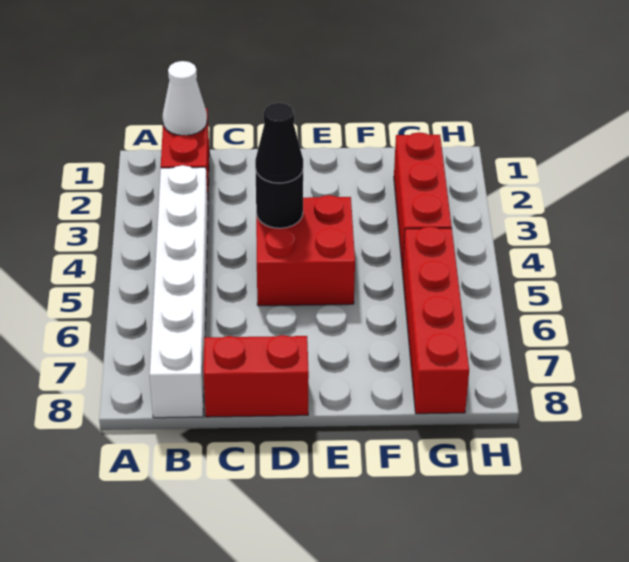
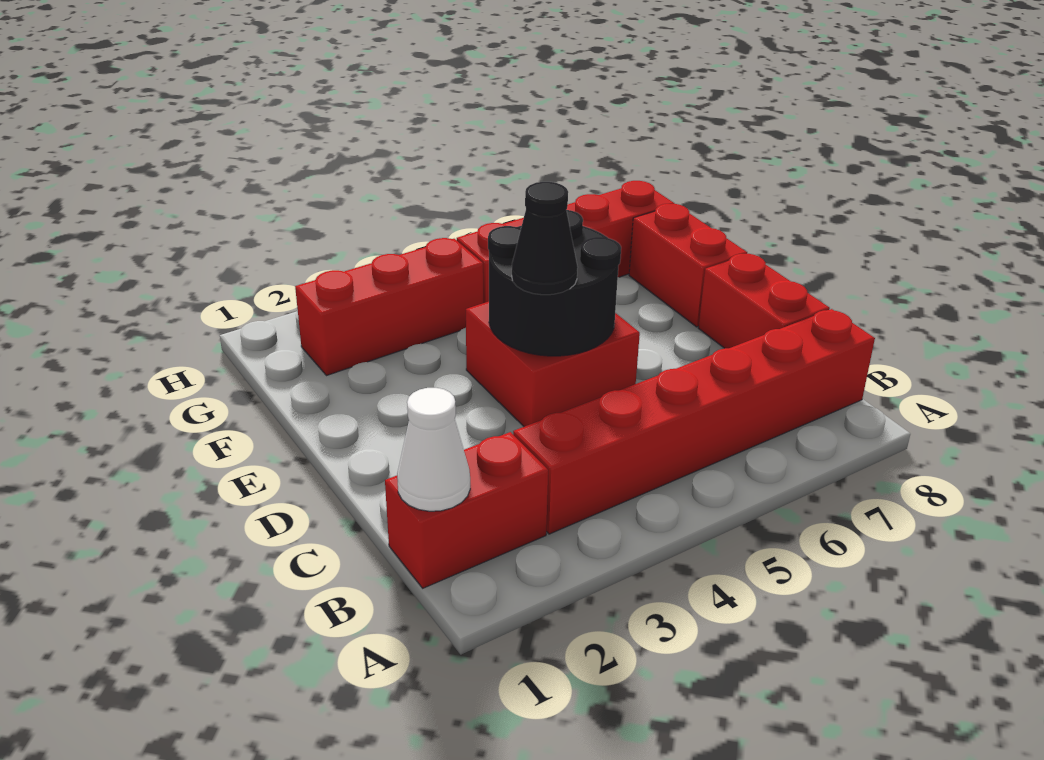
white 1x6 brick [150,165,208,418] -> red 1x6 brick [513,309,875,534]
black 1x1 round brick [256,171,303,228] -> black 2x2 round brick [488,210,621,356]
none -> red 1x2 brick [629,204,747,327]

